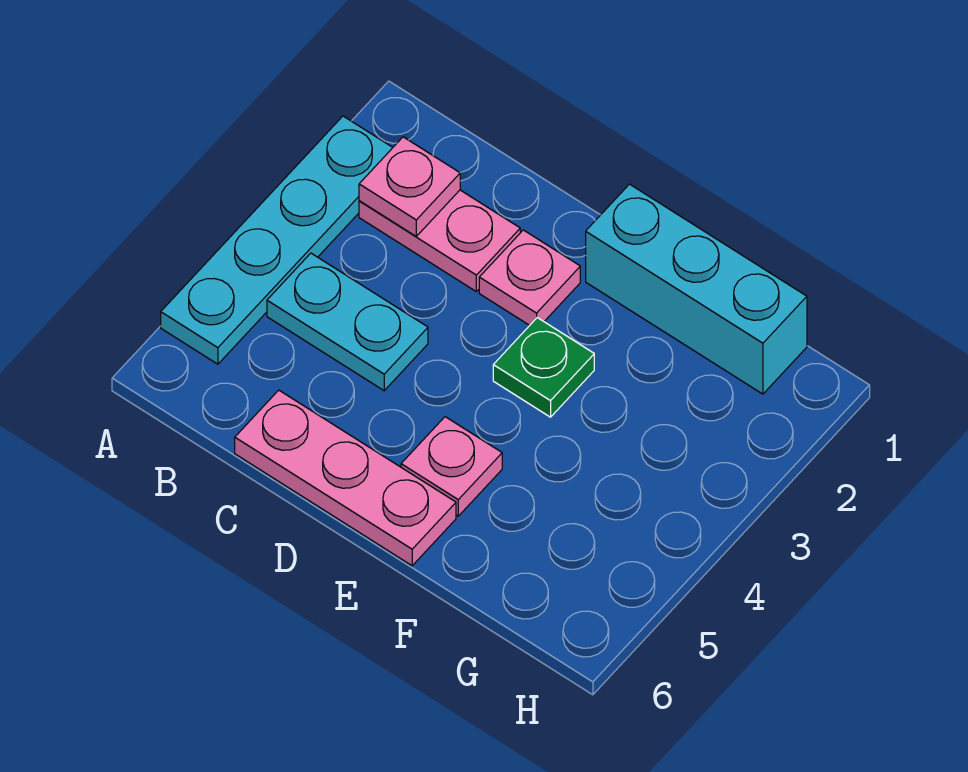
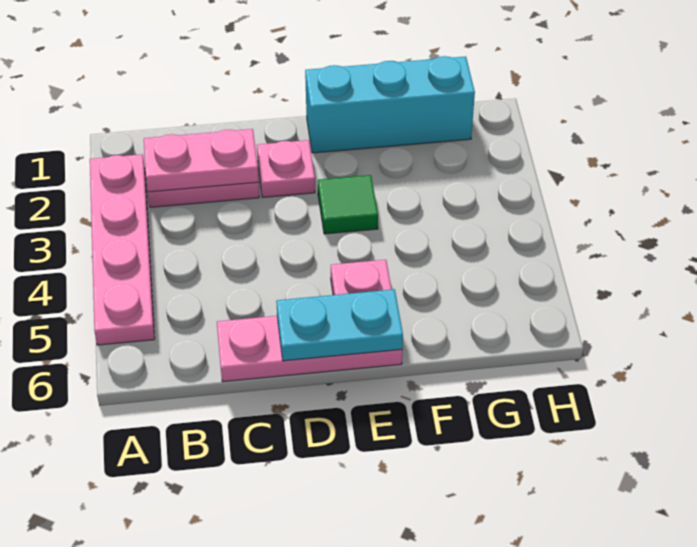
cyan 1x4 plate [161,116,393,364] -> pink 1x4 plate [90,154,155,345]
pink 1x1 plate [359,137,460,236] -> pink 1x2 plate [144,129,258,192]
cyan 1x2 plate [267,253,428,391] -> cyan 1x2 plate moved to [276,289,403,361]
green 1x1 plate [493,318,594,417] -> green 1x1 tile [318,175,378,234]

